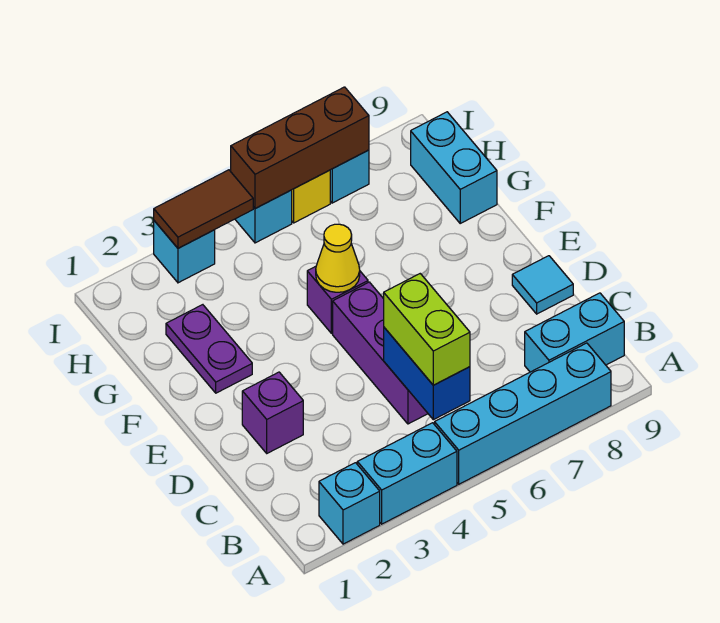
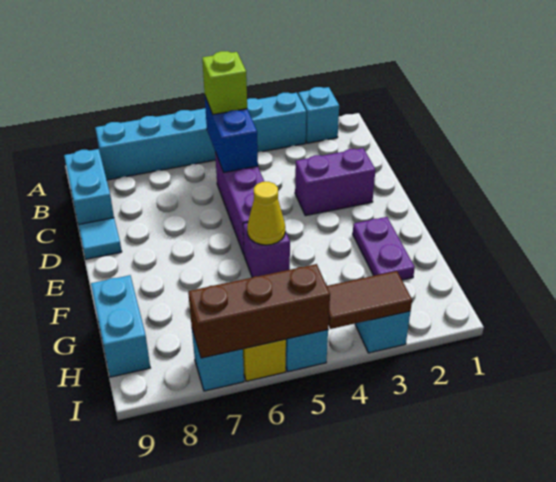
lime 1x2 brick [384,274,470,385] -> lime 1x1 brick [202,51,247,115]
cyan 1x2 brick [525,293,624,372] -> cyan 1x2 brick turned to [64,149,114,225]
purple 1x1 brick [242,372,303,453] -> purple 1x2 brick [295,148,375,216]

